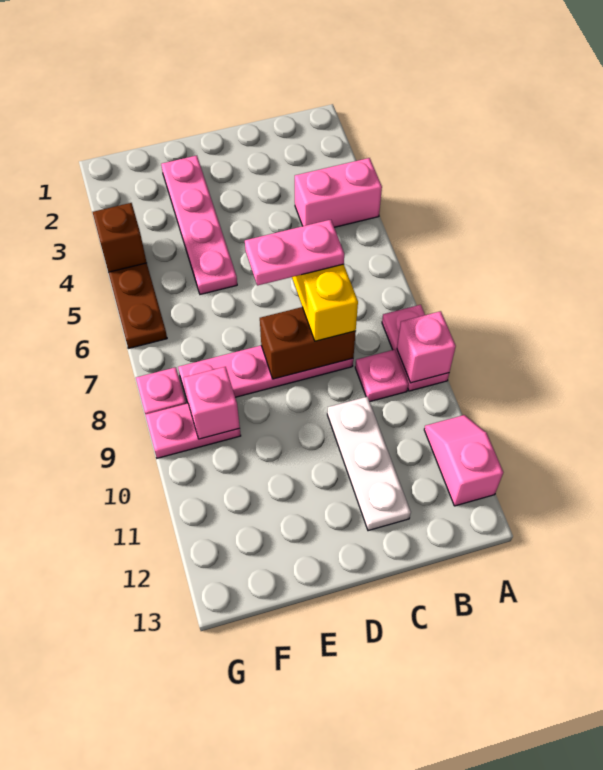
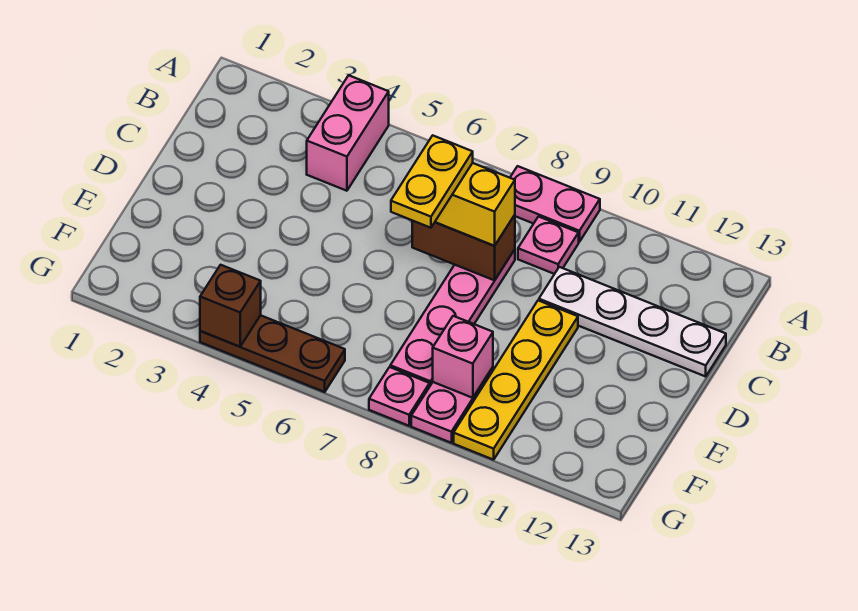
pink 1x1 brick [397,311,456,383] -> none
pink 1x2 slope [424,415,503,506] -> none
pink 1x2 plate [245,220,344,286] -> yellow 1x2 plate [391,135,473,228]
brown 1x2 brick [260,307,356,379] -> brown 1x2 brick turned to [412,215,515,280]
white 1x3 plate [327,397,411,531] -> white 1x4 plate [539,267,726,376]
none -> yellow 1x4 plate [454,301,578,460]
pink 1x4 plate [161,156,237,294] -> none

